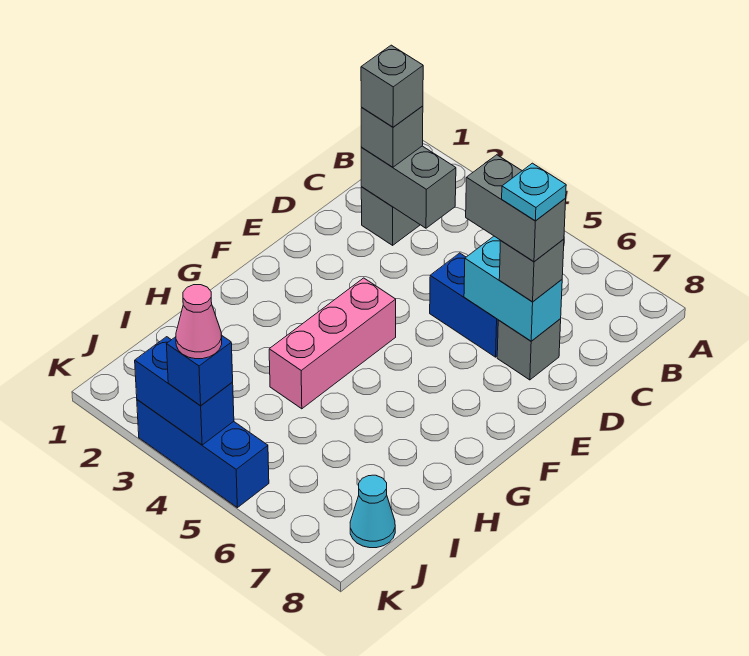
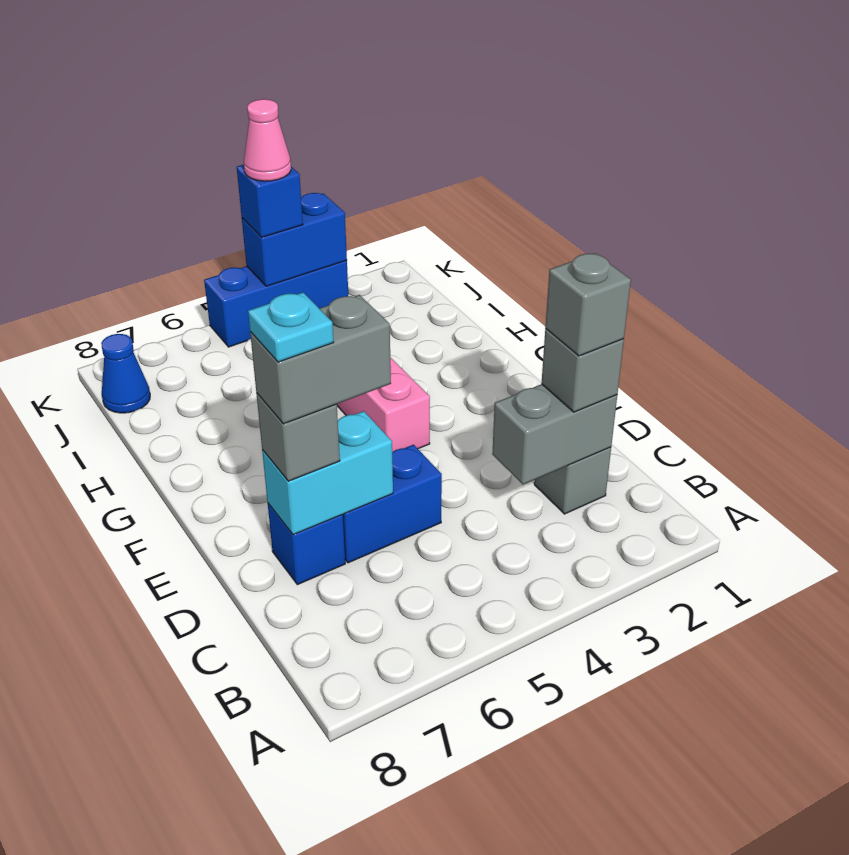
grey 1x1 brick [497,319,561,380] -> blue 1x1 brick [268,504,345,585]
cyan 1x1 cone [350,475,395,548] -> blue 1x1 cone [101,334,150,413]

